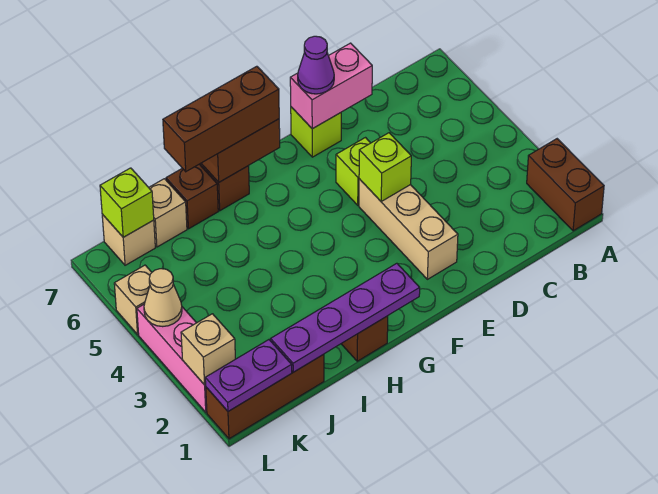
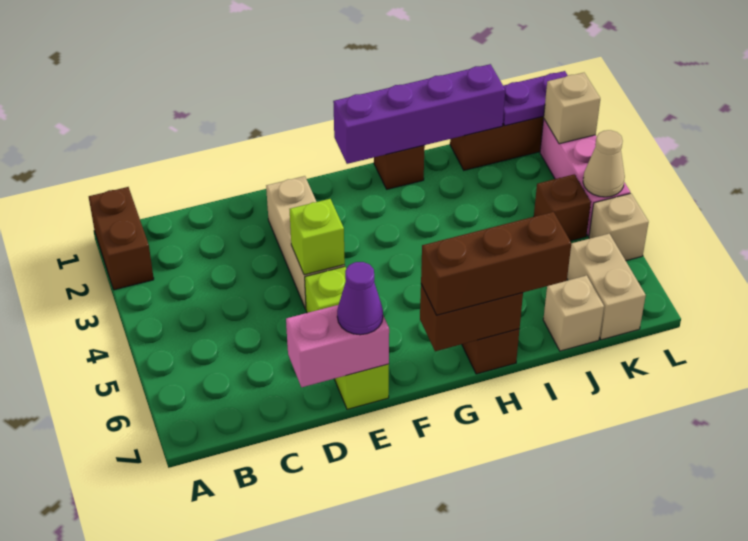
purple 1x4 plate [271,263,420,372] -> purple 1x4 brick [333,64,505,164]
brown 1x1 brick [166,164,218,229] -> brown 1x1 brick moved to [534,174,591,241]
tan 1x1 brick [102,214,155,265] -> tan 1x2 brick [567,234,646,340]
lime 1x1 brick [100,168,154,237] -> none

